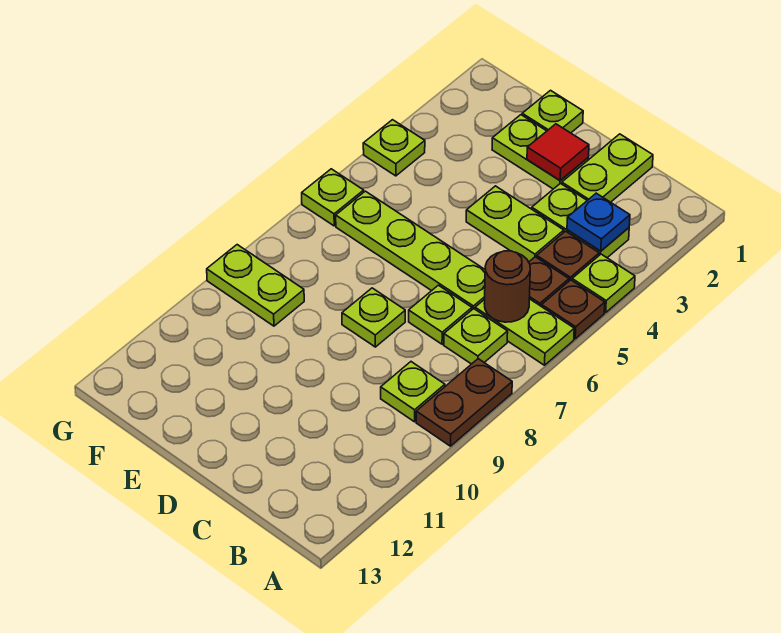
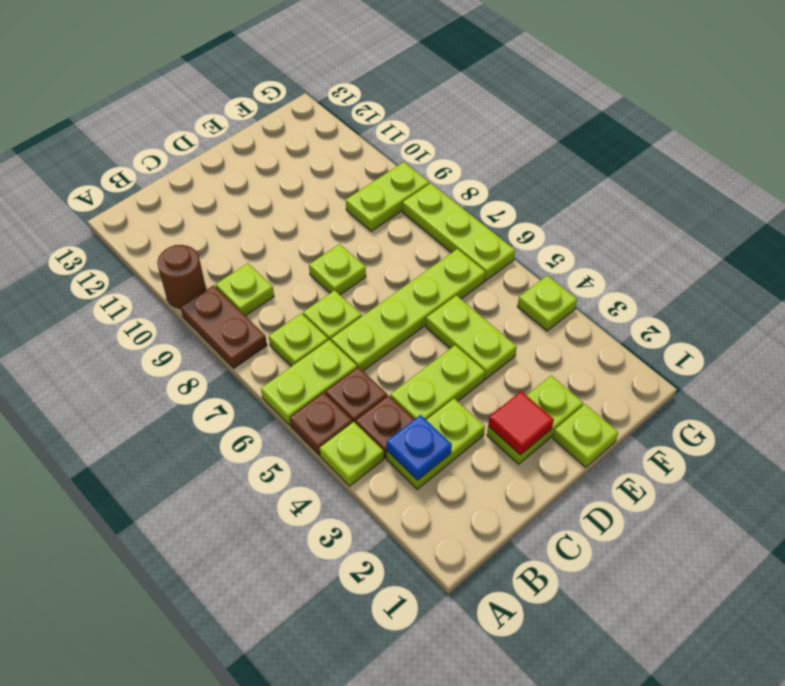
brown 1x1 round brick [484,251,530,322] -> brown 1x1 round brick moved to [157,245,206,309]
lime 1x2 plate [562,134,653,202] -> lime 1x2 plate moved to [426,295,517,379]
lime 1x1 plate [302,169,364,226] -> lime 1x3 plate [403,183,515,281]

